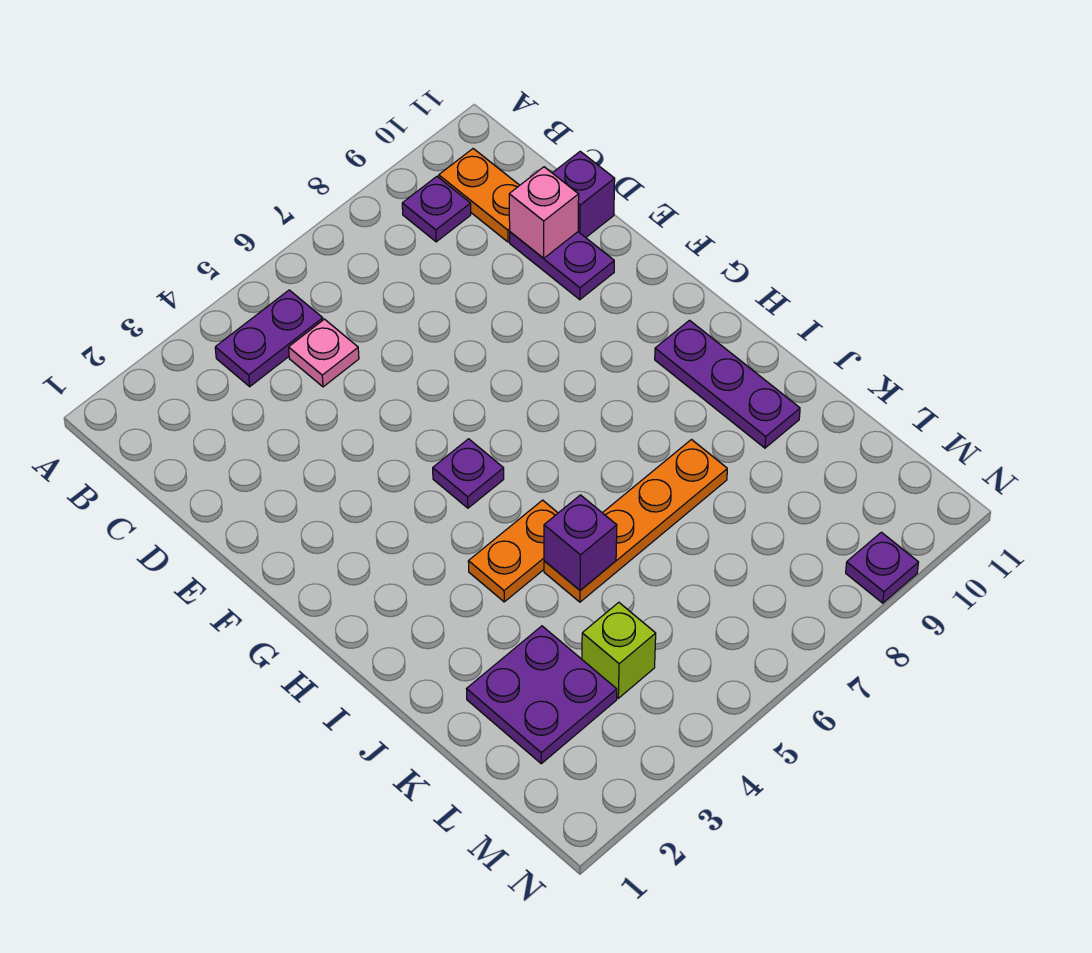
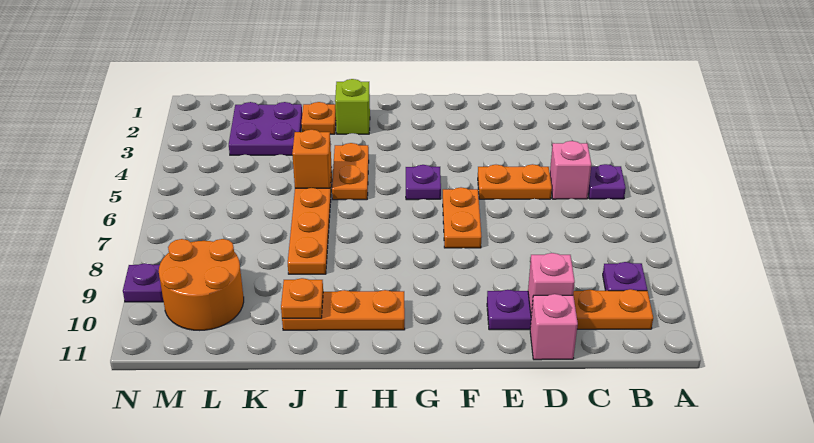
purple 1x2 plate [215,290,323,387] -> purple 1x1 plate [588,164,626,199]
pink 1x1 plate [289,319,359,387] -> pink 1x1 brick [550,141,591,199]
none -> orange 1x2 plate [478,164,552,199]
purple 1x1 brick [553,151,615,238] -> pink 1x1 brick [530,294,578,360]
none -> orange 1x2 plate [443,187,481,248]
purple 1x3 plate [655,320,800,448] -> orange 1x3 plate [282,290,405,330]
none -> orange 1x1 plate [301,102,336,134]
purple 1x1 brick [544,495,617,590] -> orange 1x1 brick [292,130,332,188]
none -> orange 1x1 plate [281,278,323,318]
lime 1x1 brick [582,602,656,698] -> lime 1x1 brick moved to [335,79,370,134]
none -> orange 2x2 round brick [159,239,244,330]

